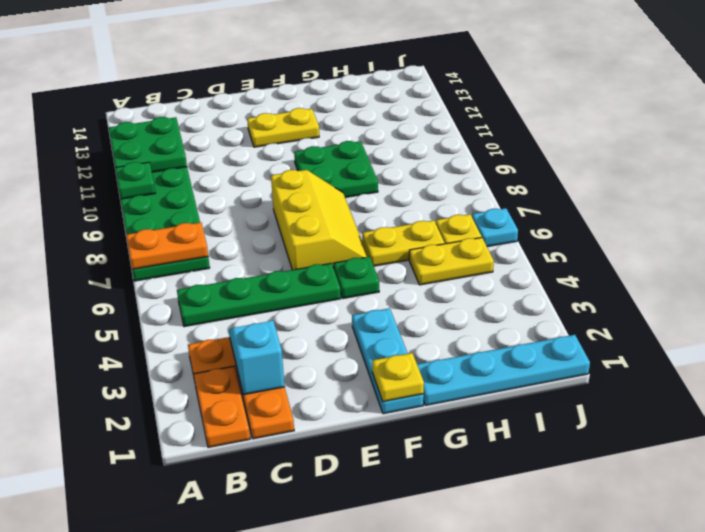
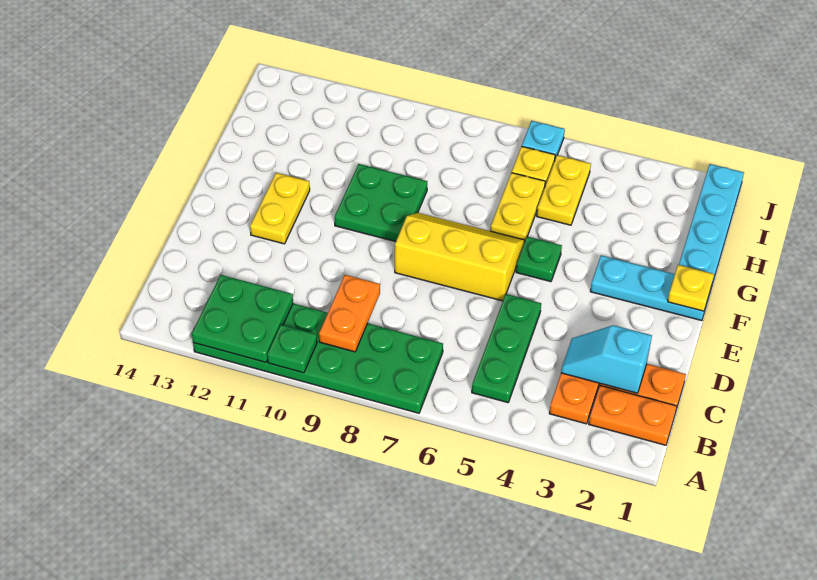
orange 1x2 plate [126,222,208,269] -> orange 1x2 plate moved to [319,275,380,352]
green 1x4 plate [177,263,341,327] -> green 1x3 plate [472,294,541,403]

